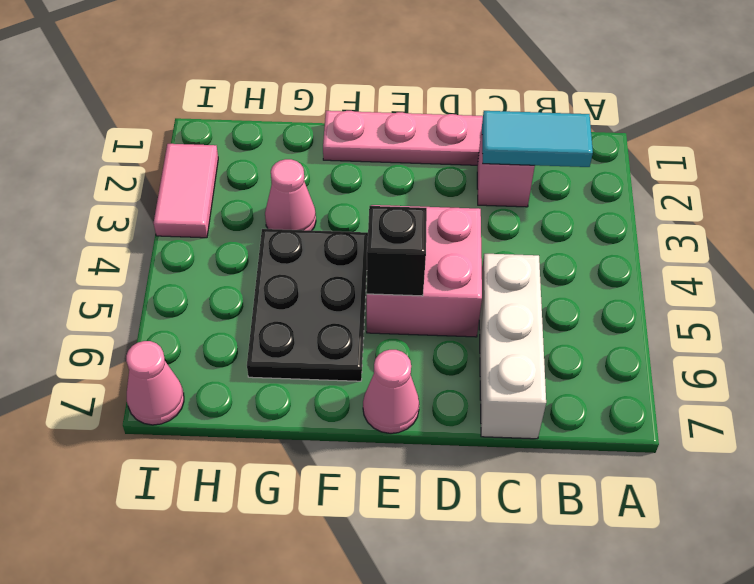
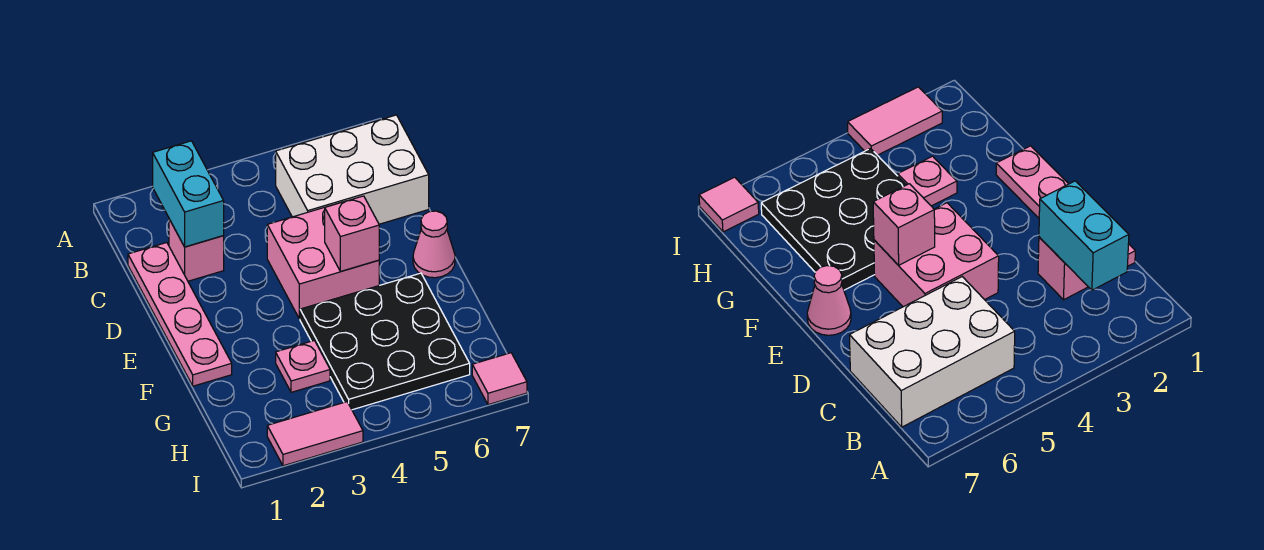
cyan 1x2 tile [482,111,593,167] -> cyan 1x2 brick [153,141,224,247]
white 1x3 brick [479,254,546,439] -> white 2x3 brick [276,115,429,224]
black 1x1 brick [367,206,427,296] -> pink 1x1 brick [325,196,379,271]
black 2x3 plate [247,229,368,381] -> black 3x3 plate [300,273,470,410]
pink 1x1 cone [265,159,316,230] -> pink 1x1 plate [276,341,330,392]
pink 1x1 cone [126,341,184,425] -> pink 1x1 tile [472,353,527,405]

